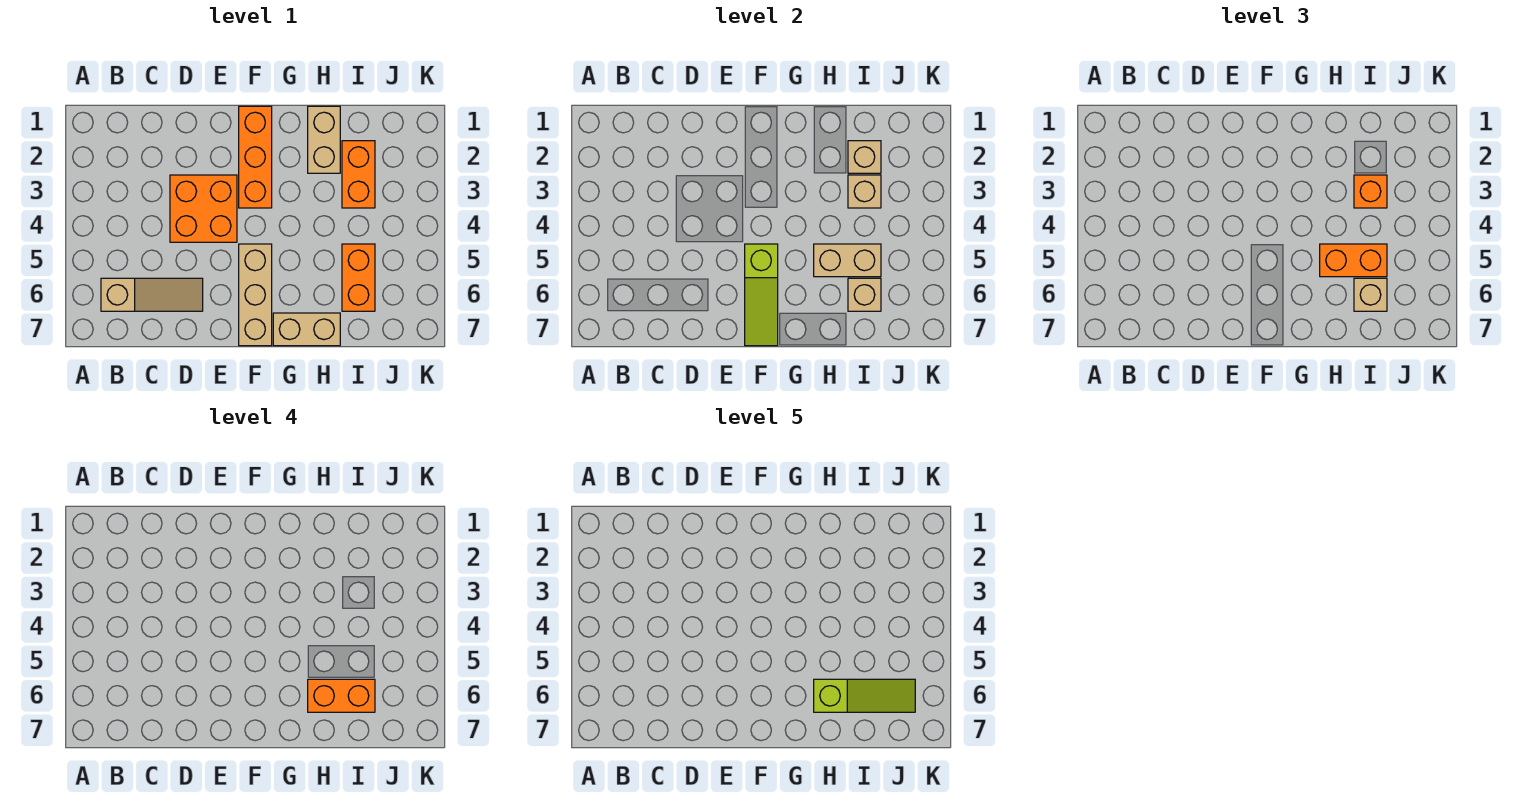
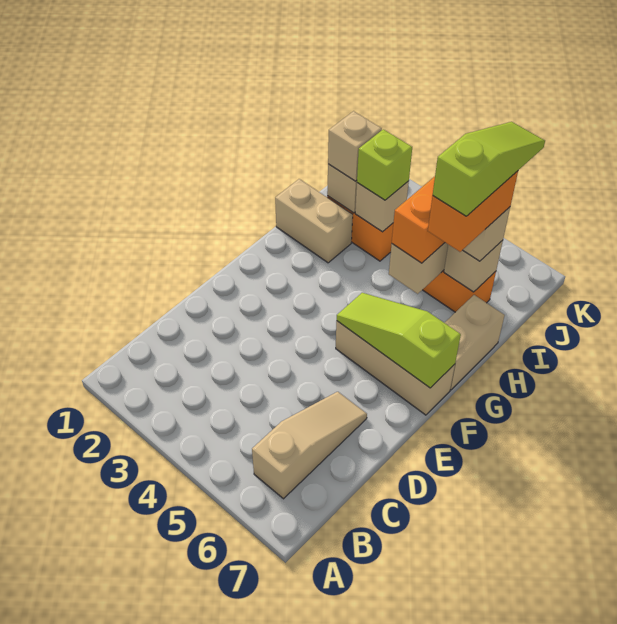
orange 2x2 brick [170,175,237,242] -> none
orange 1x3 brick [239,106,272,208] -> none
lime 1x3 slope [745,244,778,346] -> lime 1x3 slope turned to [337,293,461,388]
none -> tan 1x1 brick [328,111,382,181]
orange 1x1 brick [1354,175,1387,208] -> lime 1x1 brick [357,129,412,200]

